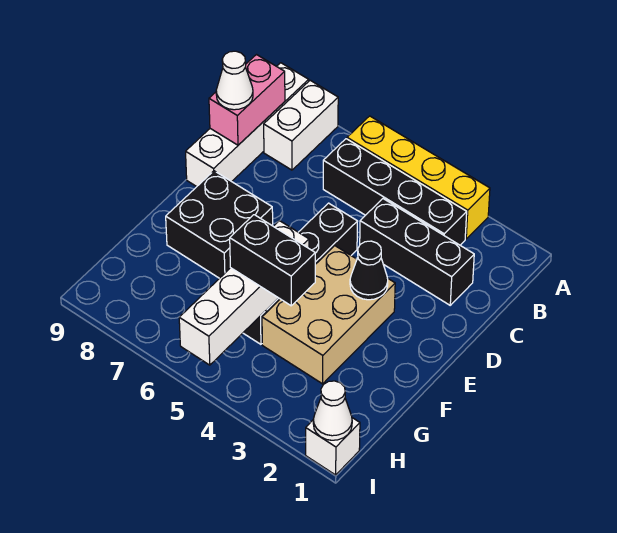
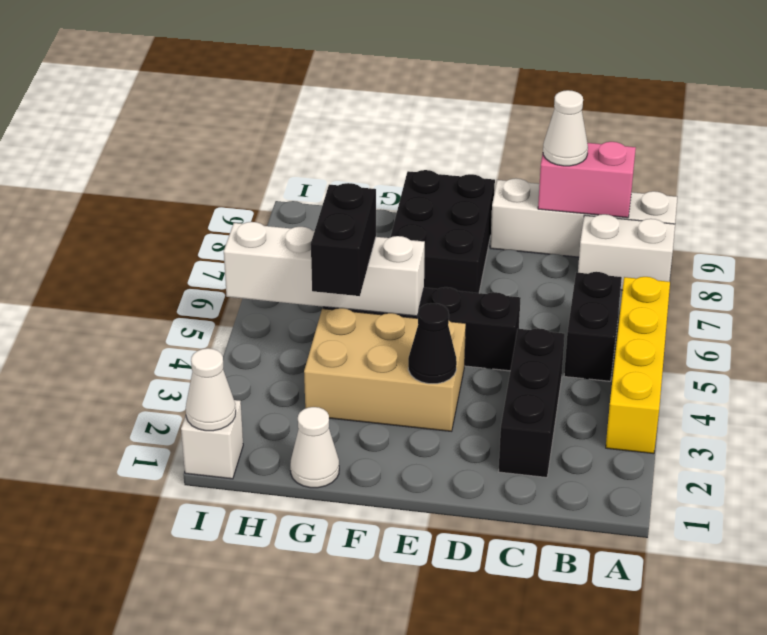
black 1x4 brick [323,139,467,245] -> black 1x2 brick [564,272,622,381]
black 2x2 brick [166,171,273,278] -> black 2x3 brick [391,170,495,293]
none -> white 1x1 cone [290,407,339,488]

